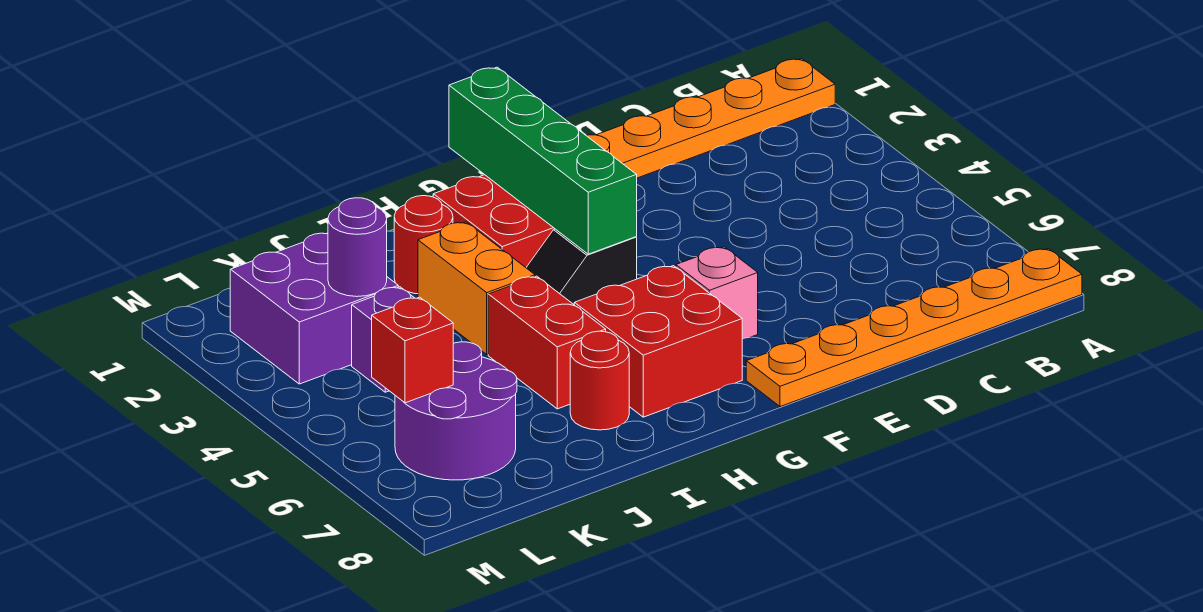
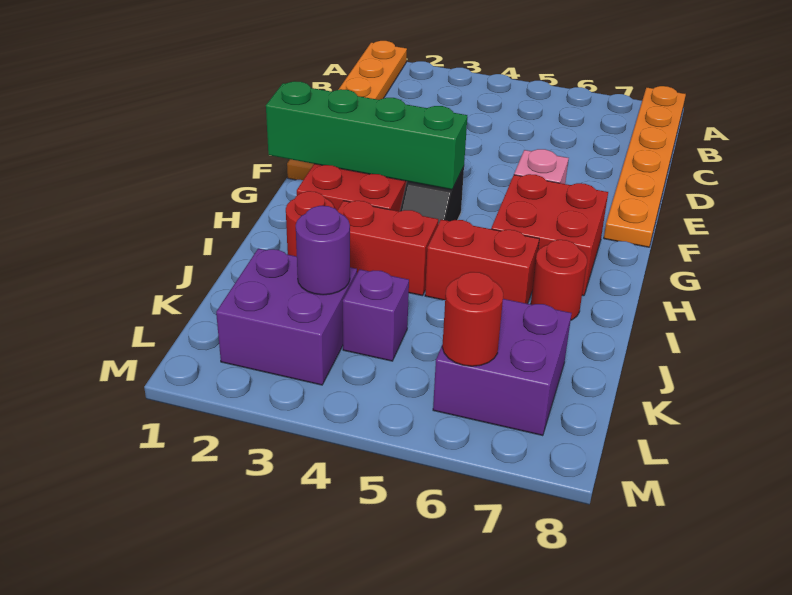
orange 1x2 brick [418,222,535,354] -> red 1x2 brick [337,201,438,296]
purple 2x2 round brick [395,342,517,480] -> purple 2x2 brick [433,299,572,436]
red 1x1 brick [372,297,453,403] -> red 1x1 round brick [442,272,503,366]

